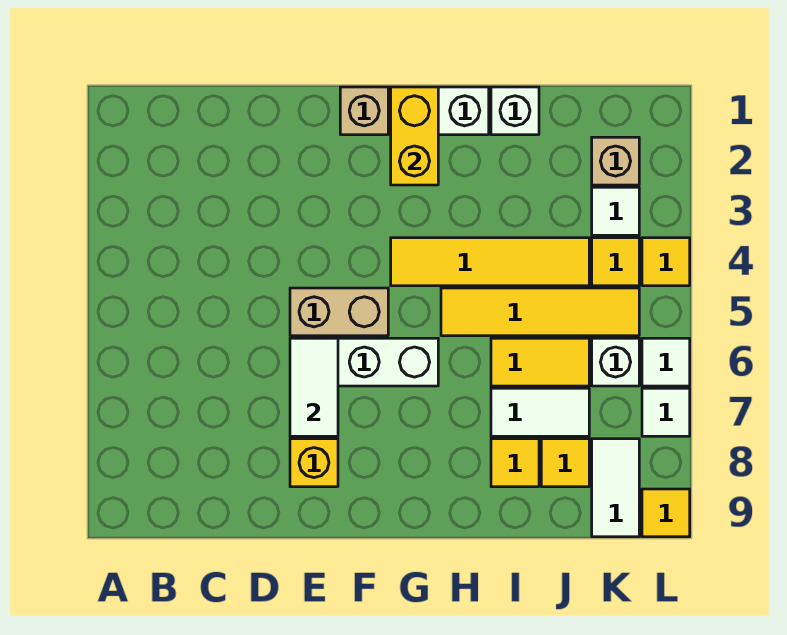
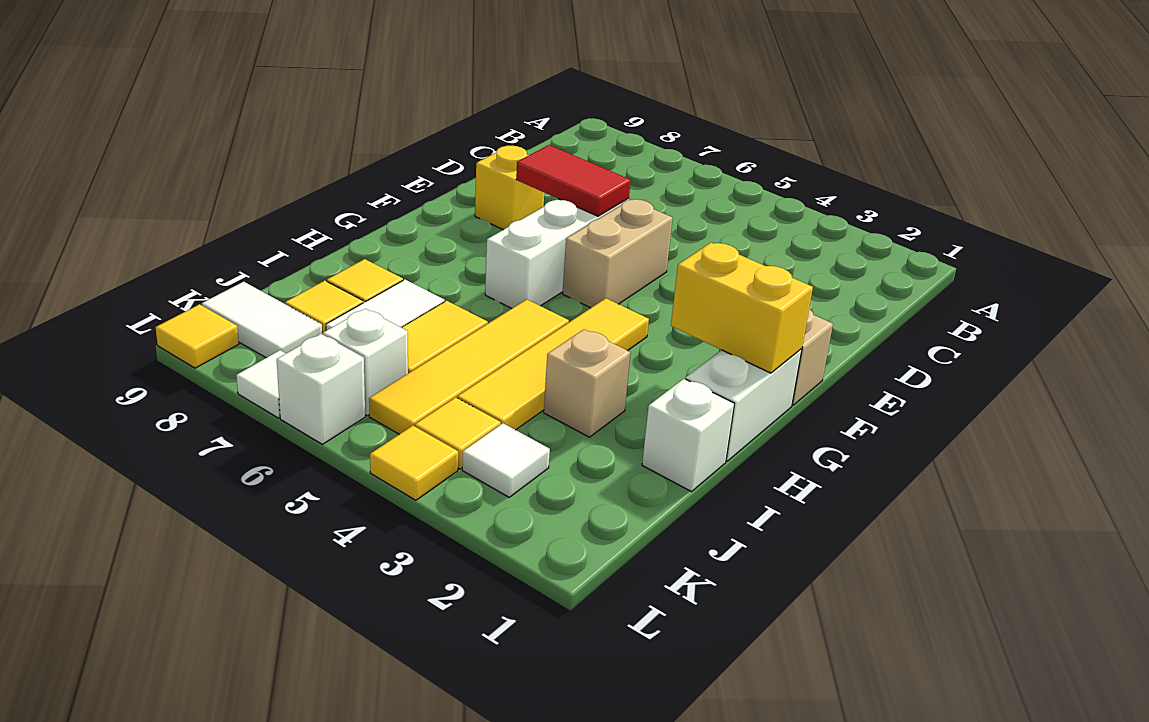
white 1x2 tile [290,338,338,436] -> red 1x2 tile [516,145,631,216]
tan 1x1 brick [592,137,639,185] -> tan 1x1 brick moved to [544,329,631,437]
white 1x1 tile [642,338,690,386] -> white 1x1 brick [277,334,365,444]

